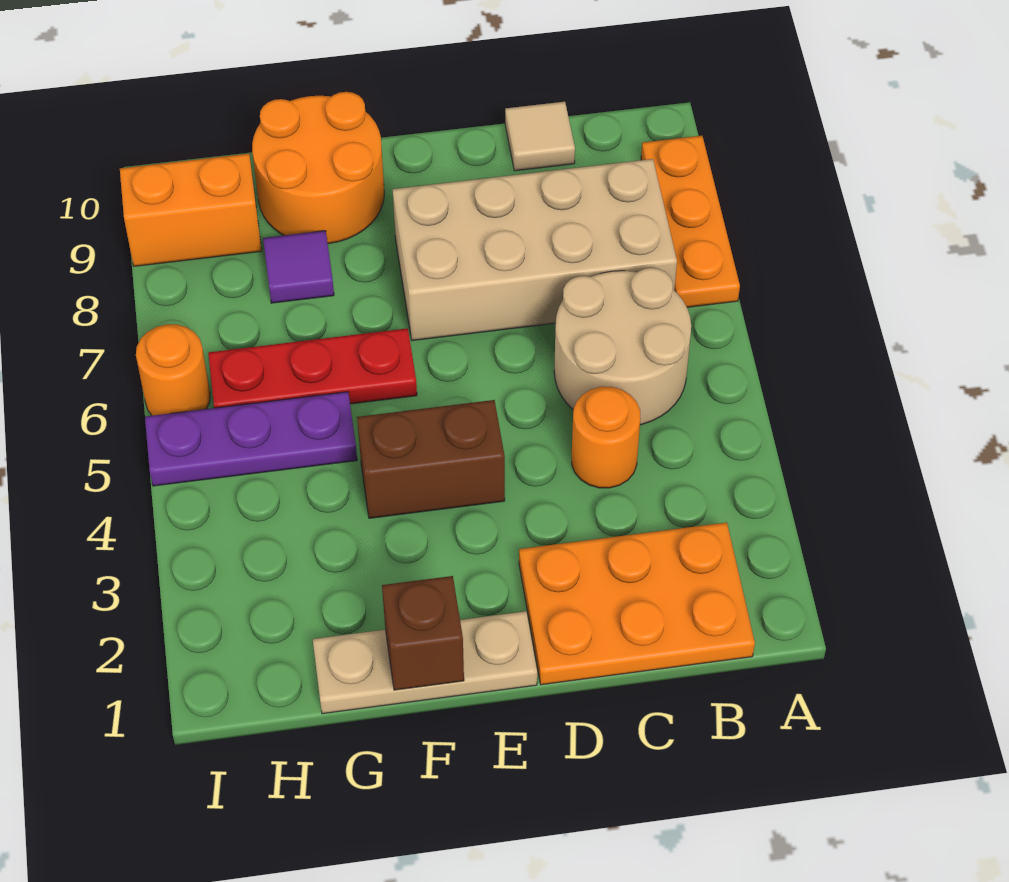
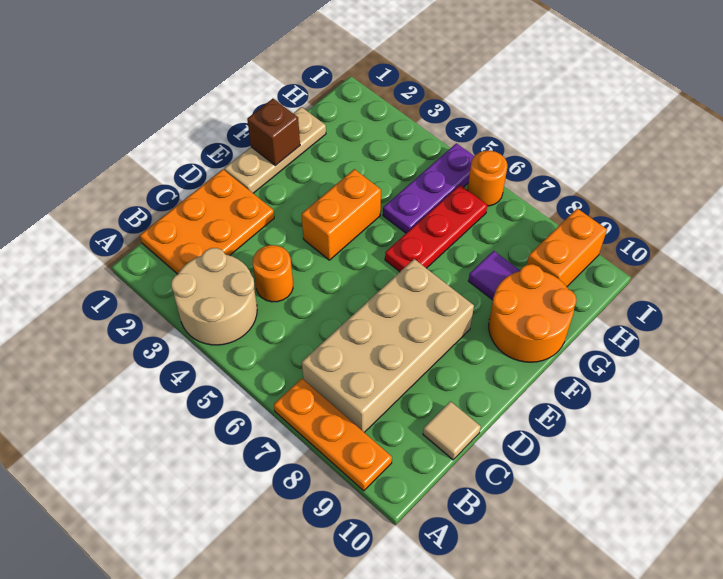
tan 2x2 round brick [554,268,691,425] -> tan 2x2 round brick moved to [171,248,257,345]
brown 1x2 brick [357,400,505,518] -> orange 1x2 brick [302,169,381,260]

